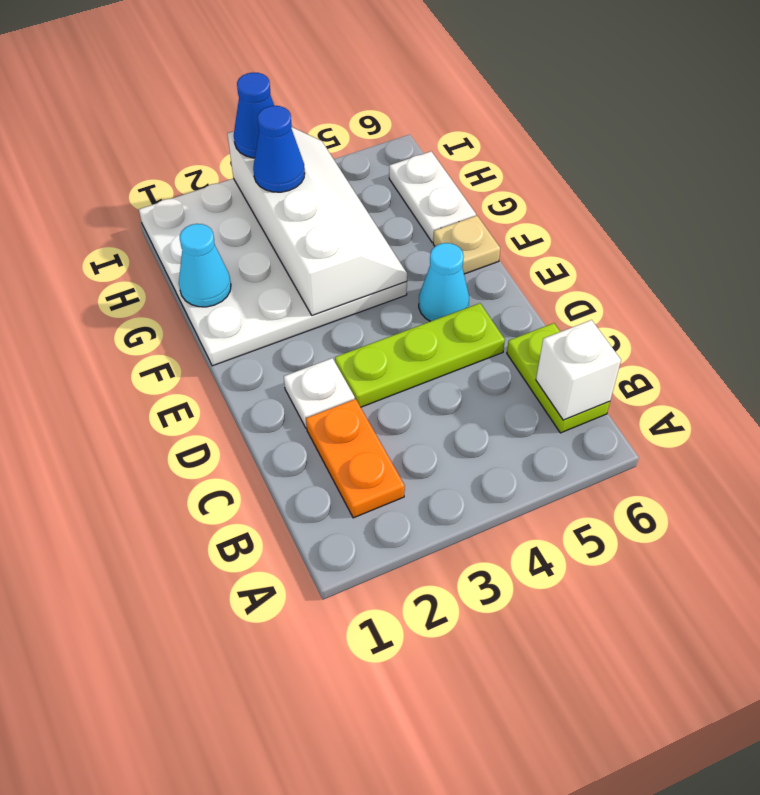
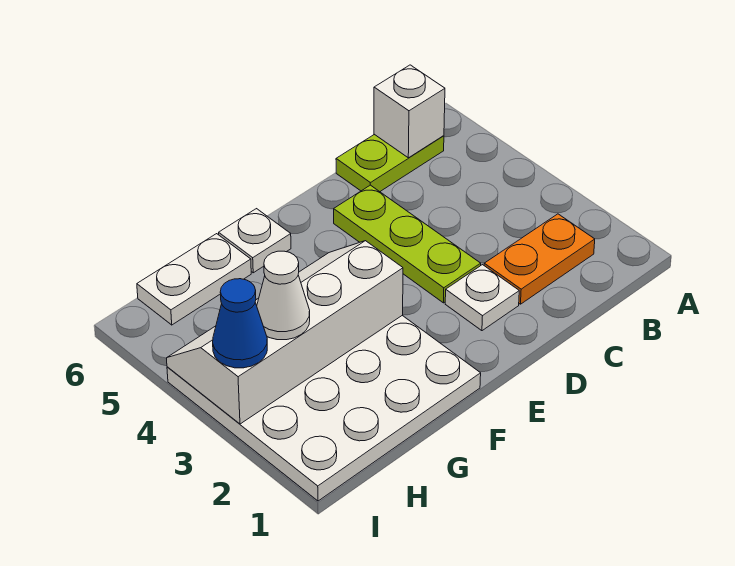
cyan 1x1 cone [419,243,469,321] -> none
tan 1x1 plate [433,216,500,274] -> white 1x1 plate [219,209,291,273]
cyan 1x1 cone [179,224,231,307] -> none
blue 1x1 cone [253,106,305,192] -> white 1x1 cone [257,251,310,340]

